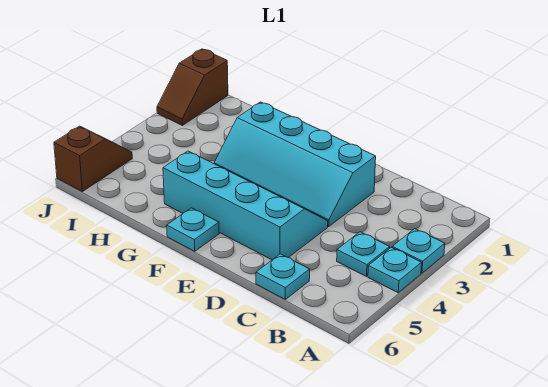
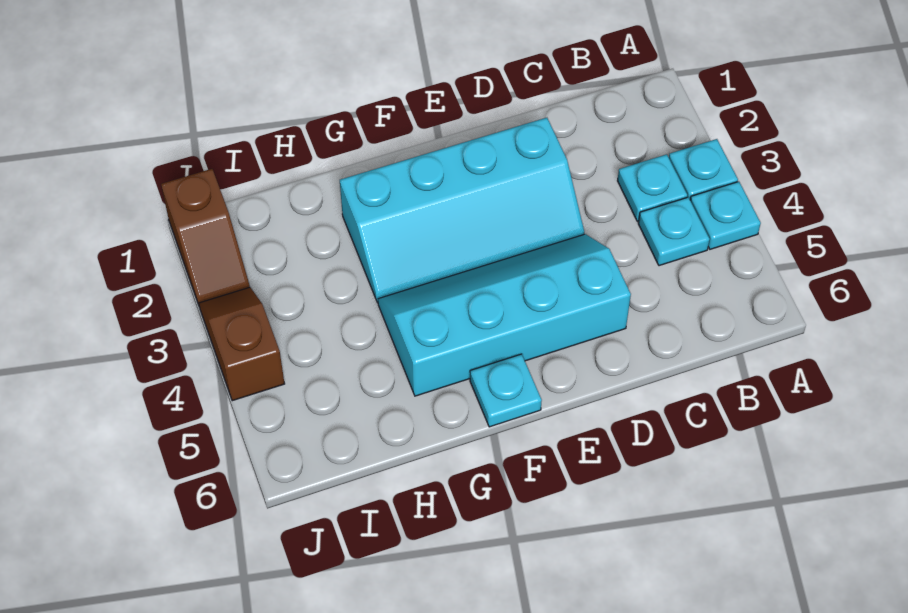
cyan 1x1 plate [256,254,310,299] -> cyan 1x1 plate moved to [618,154,687,222]
brown 1x2 slope [54,126,132,192] -> brown 1x2 slope moved to [199,287,285,401]

